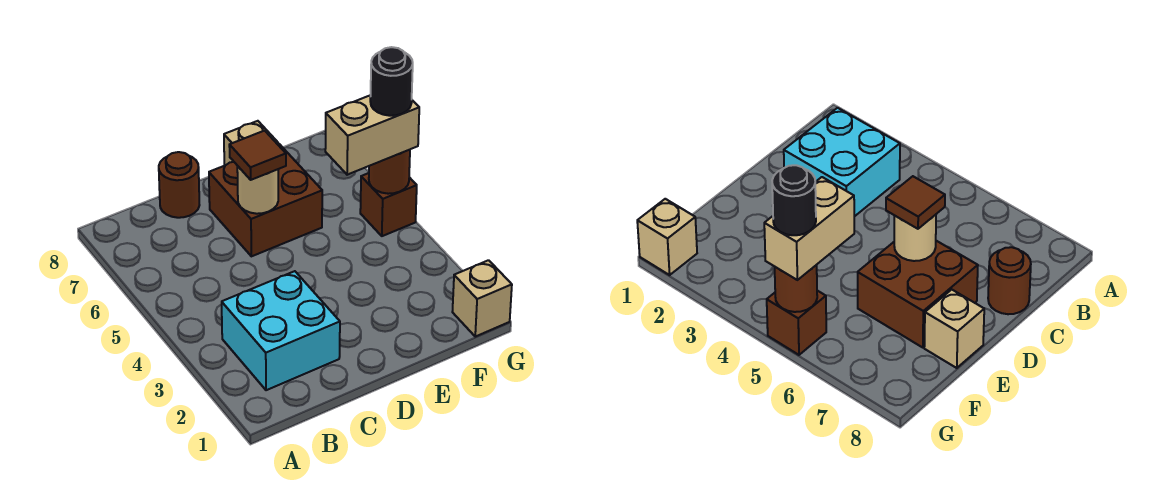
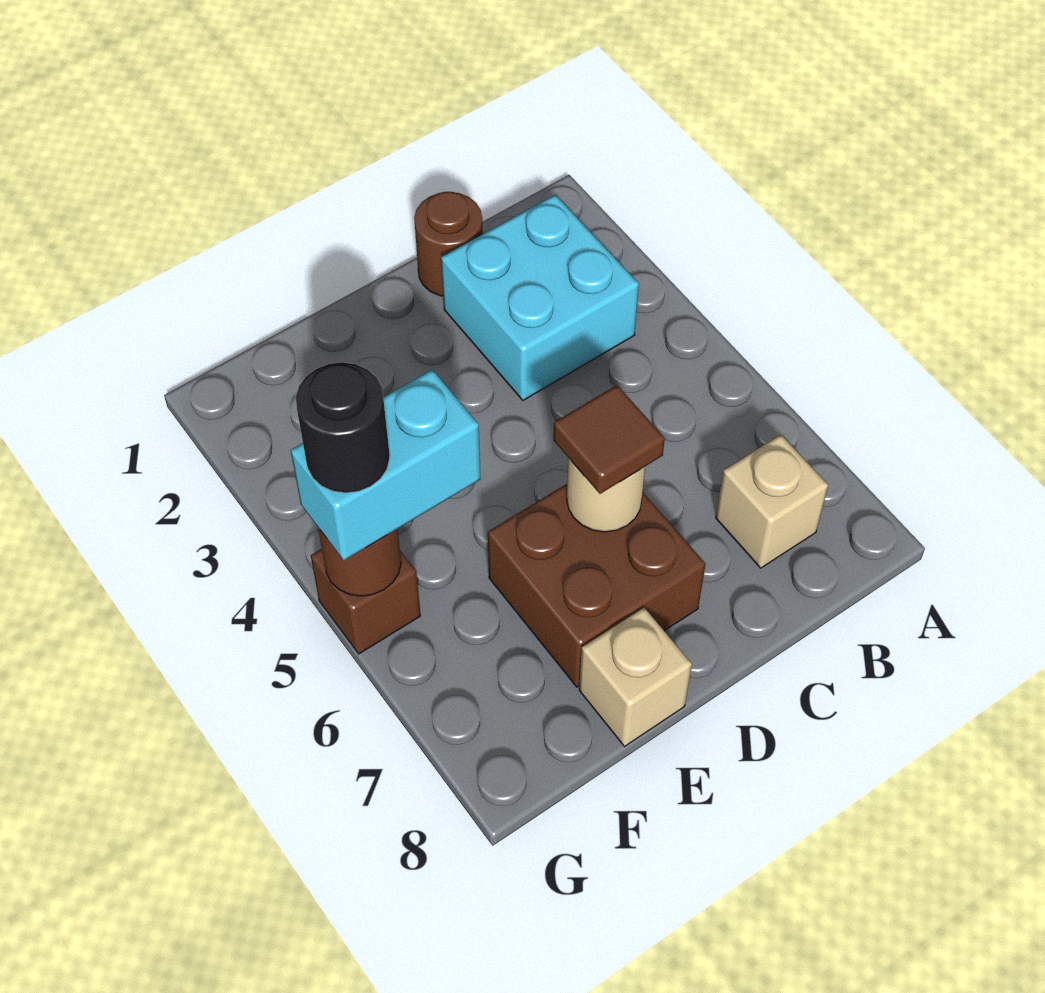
brown 1x1 round brick [159,152,199,218] -> brown 1x1 round brick moved to [414,192,483,296]
tan 1x2 brick [325,95,419,175] -> cyan 1x2 brick [291,370,480,560]
tan 1x1 brick [452,260,512,337] -> tan 1x1 brick moved to [716,435,828,568]

